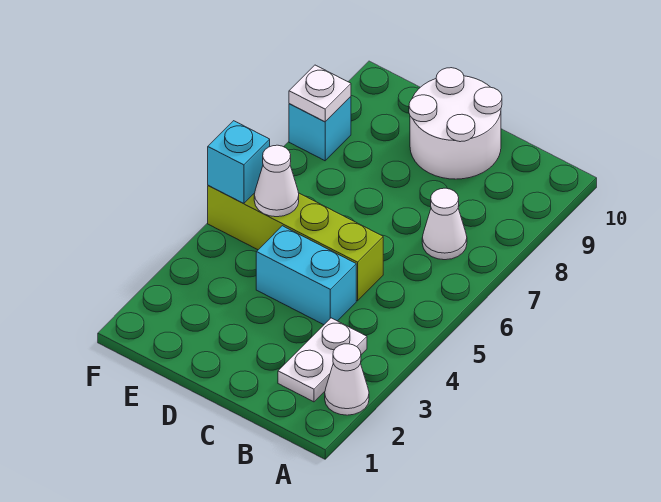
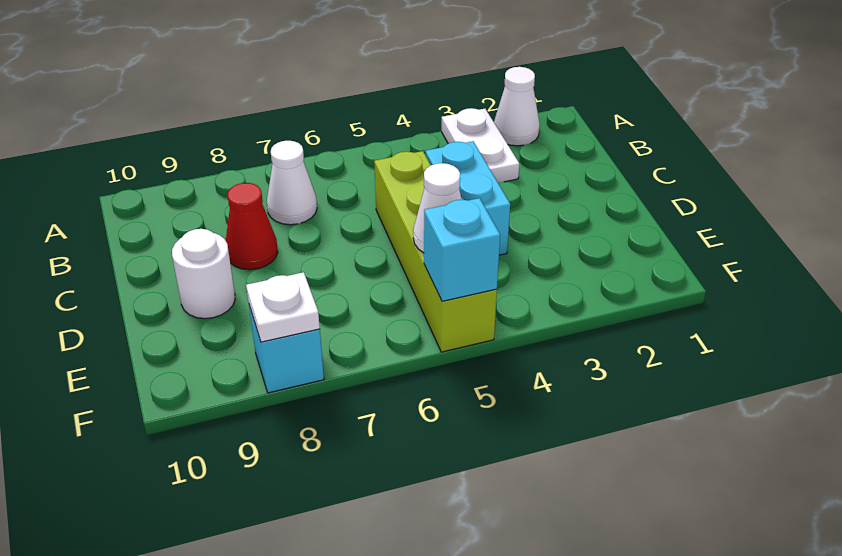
white 1x2 plate [278,318,367,402] -> white 1x2 plate turned to [442,108,519,183]
none -> red 1x1 cone [226,183,278,270]
white 2x2 round brick [409,68,502,179] -> white 1x1 round brick [172,229,235,319]

